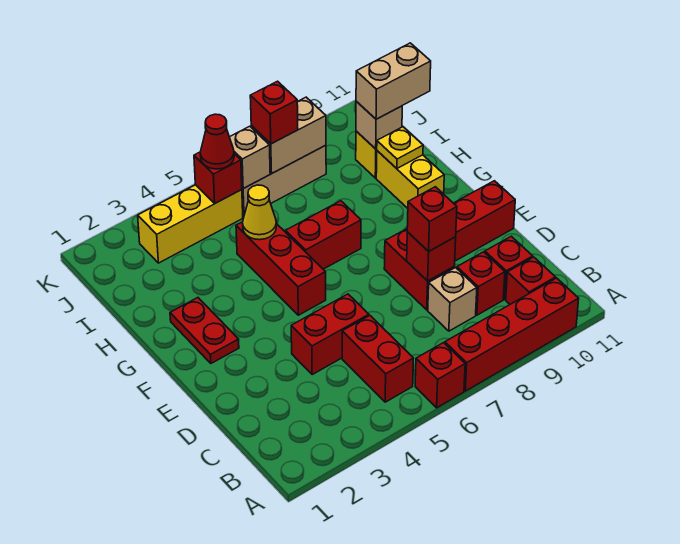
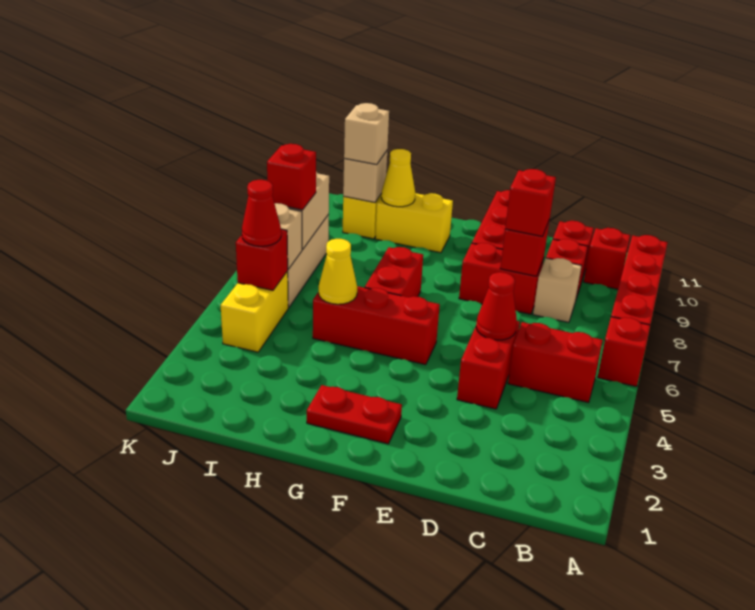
none -> red 1x1 cone [476,272,517,340]
yellow 1x1 plate [377,127,423,168] -> yellow 1x1 cone [381,149,415,207]
tan 1x2 brick [356,43,431,119] -> tan 1x1 brick [344,103,389,165]
yellow 1x3 brick [138,185,243,263] -> yellow 1x2 brick [221,271,288,352]

